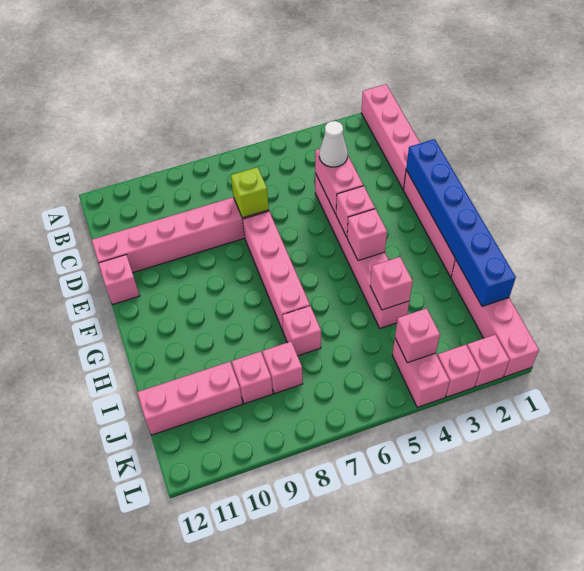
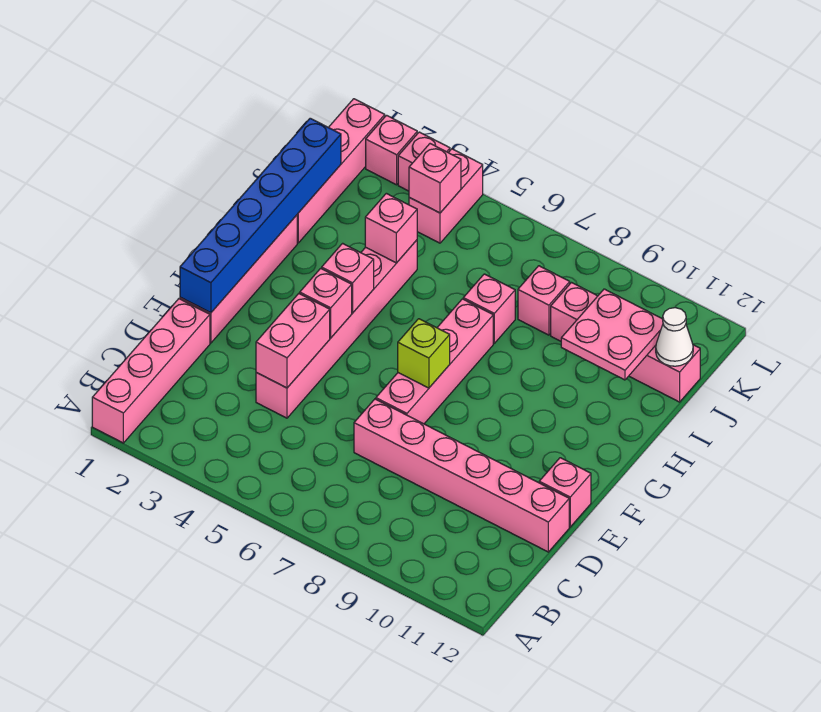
white 1x1 cone [319,121,348,167] -> white 1x1 cone moved to [656,308,693,366]
lime 1x1 brick [231,167,269,218] -> lime 1x1 brick moved to [398,319,450,388]
none -> pink 2x2 plate [561,289,663,380]

